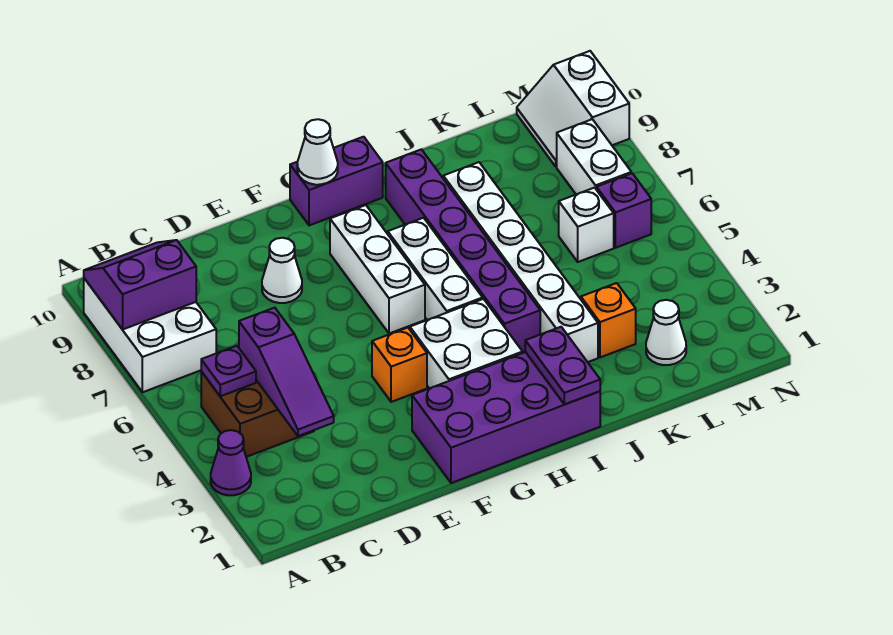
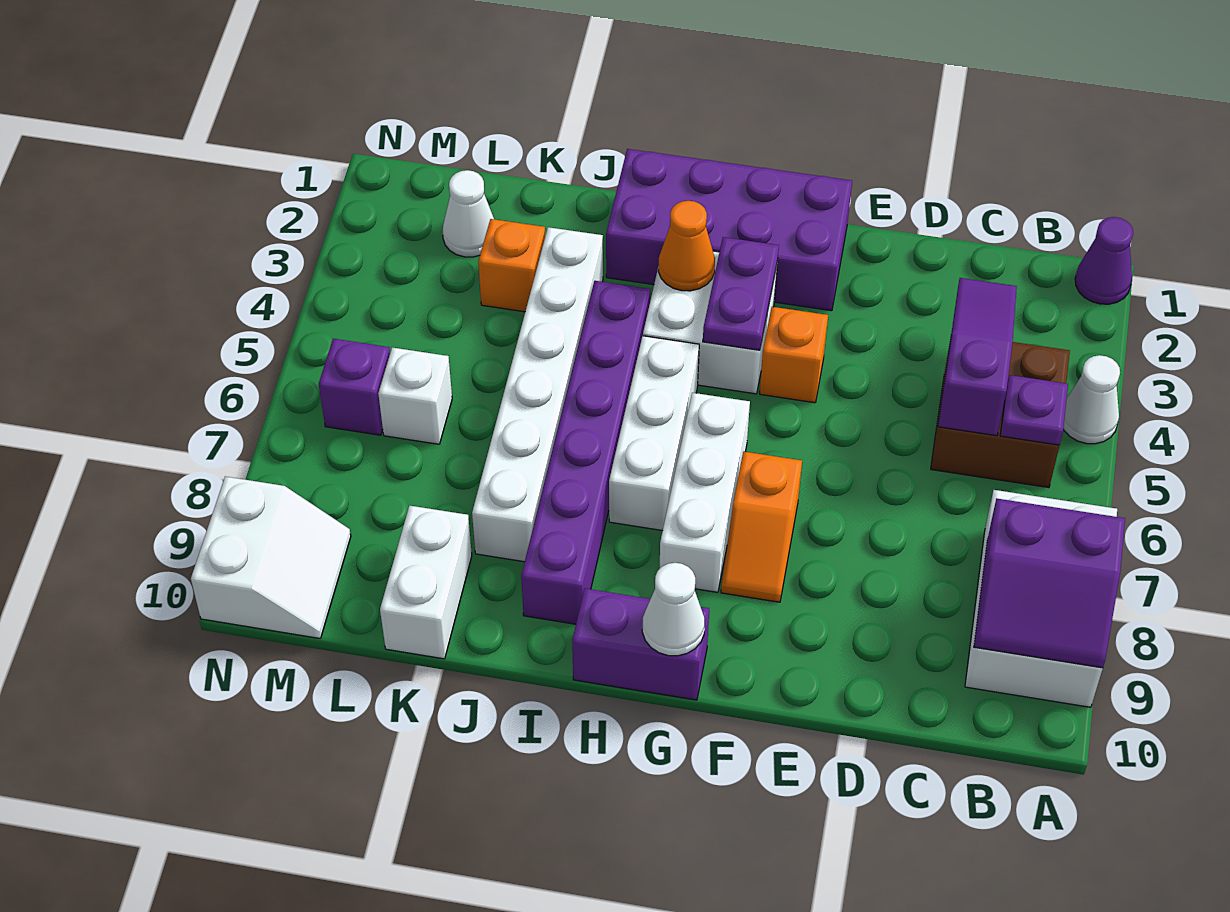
purple 1x1 cone [211,430,251,495] -> purple 1x1 cone moved to [1075,217,1133,304]
white 1x1 cone [262,238,302,303] -> white 1x1 cone moved to [1063,355,1120,444]
none -> orange 1x2 slope [721,452,802,602]
none -> orange 1x1 cone [658,201,715,291]
purple 1x2 plate [525,327,600,404] -> purple 1x2 plate moved to [703,237,779,350]
white 1x2 brick [557,119,631,194] -> white 1x2 brick moved to [380,506,472,659]

